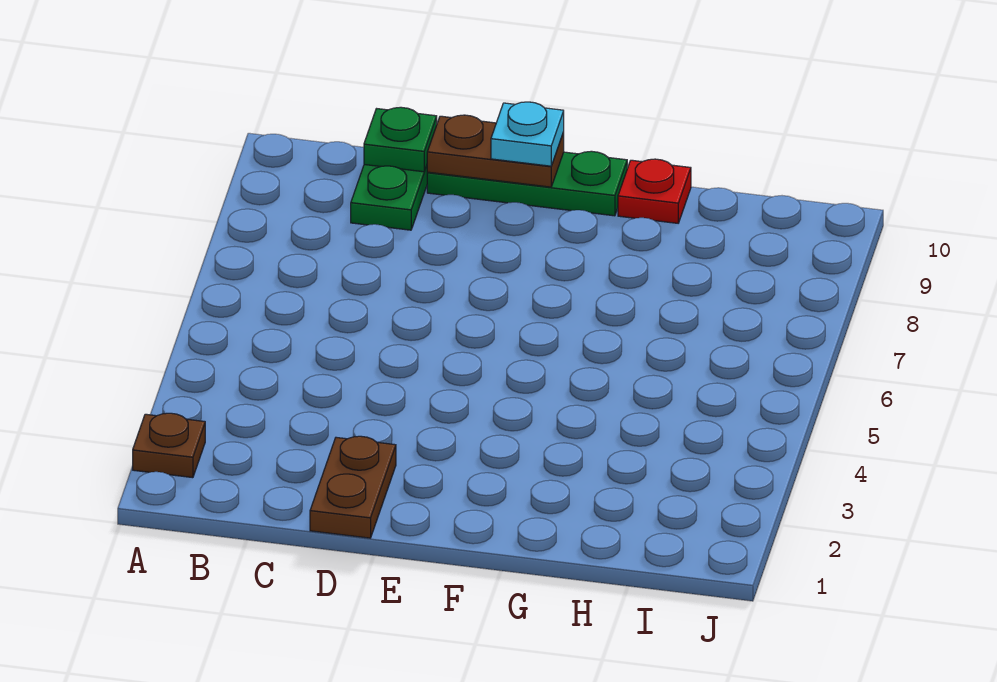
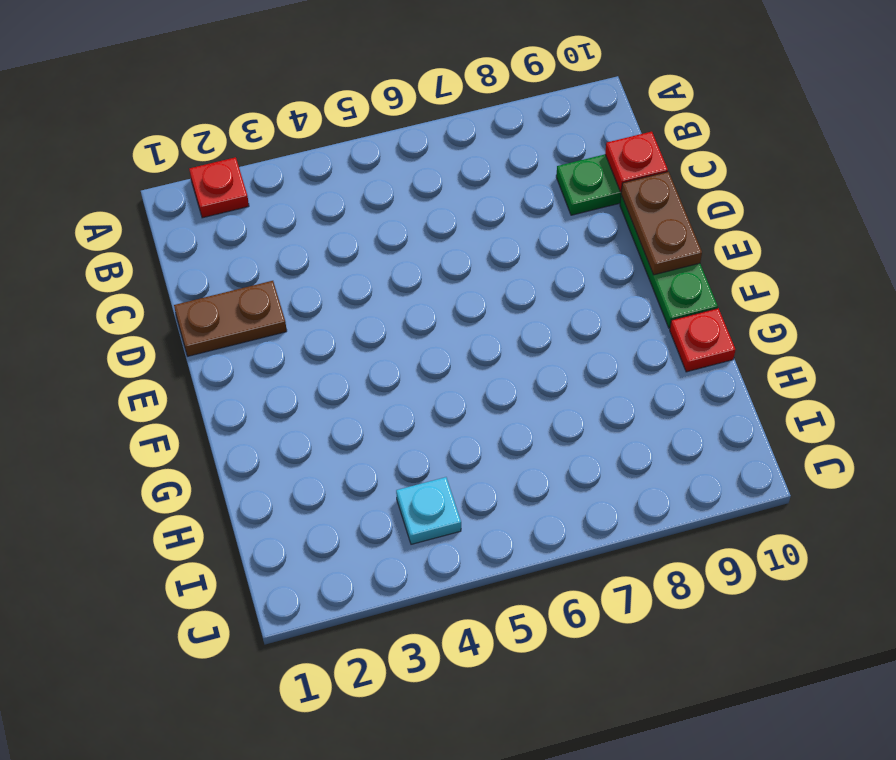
brown 1x1 plate [133,413,205,478] -> red 1x1 plate [189,157,249,218]
green 1x1 plate [364,107,437,172] -> red 1x1 plate [605,132,668,192]
cyan 1x1 plate [491,102,564,166] -> cyan 1x1 plate moved to [396,477,461,544]

